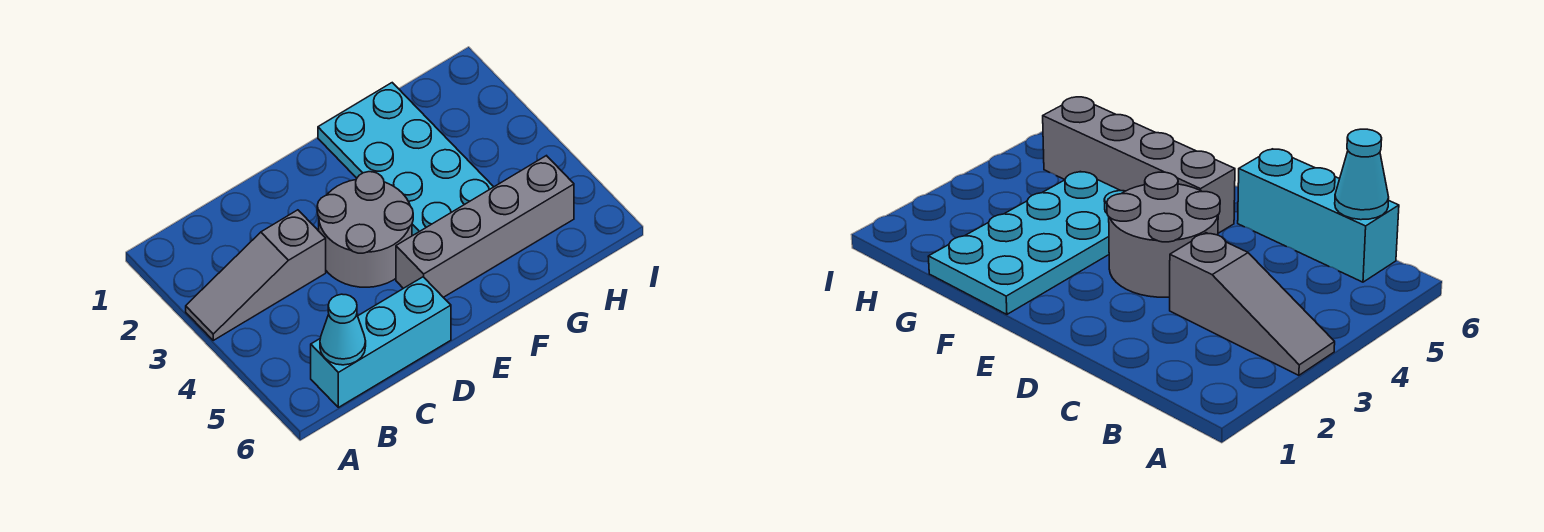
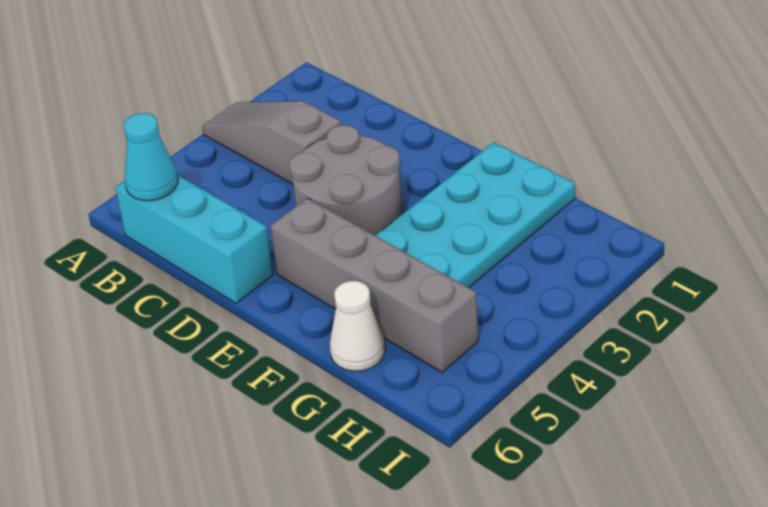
none -> white 1x1 cone [330,281,385,371]

